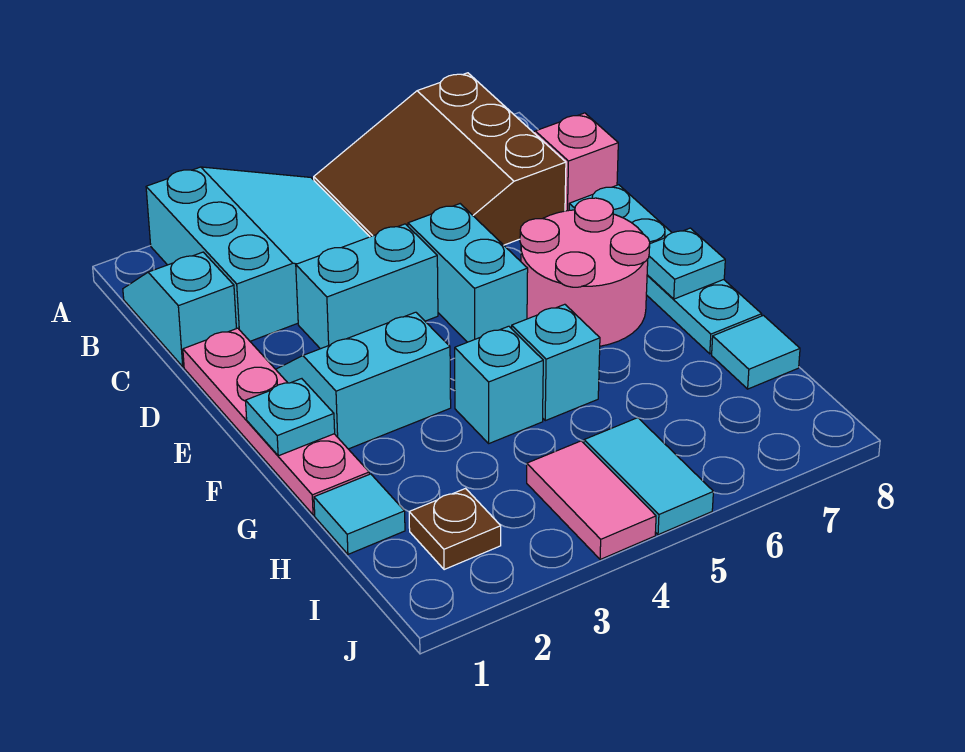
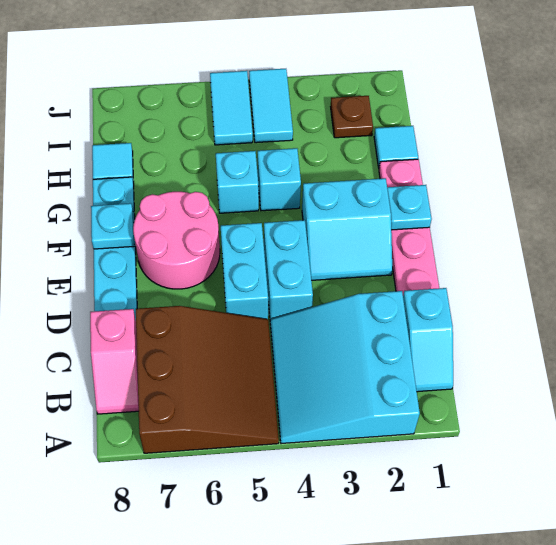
cyan 1x2 brick [296,224,438,349] -> cyan 1x2 brick turned to [264,220,313,319]
pink 1x2 tile [527,441,656,560] -> cyan 1x2 tile [249,69,293,143]

